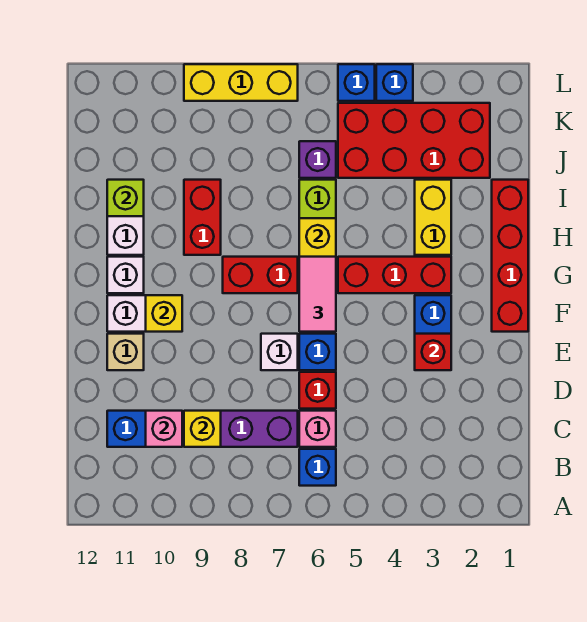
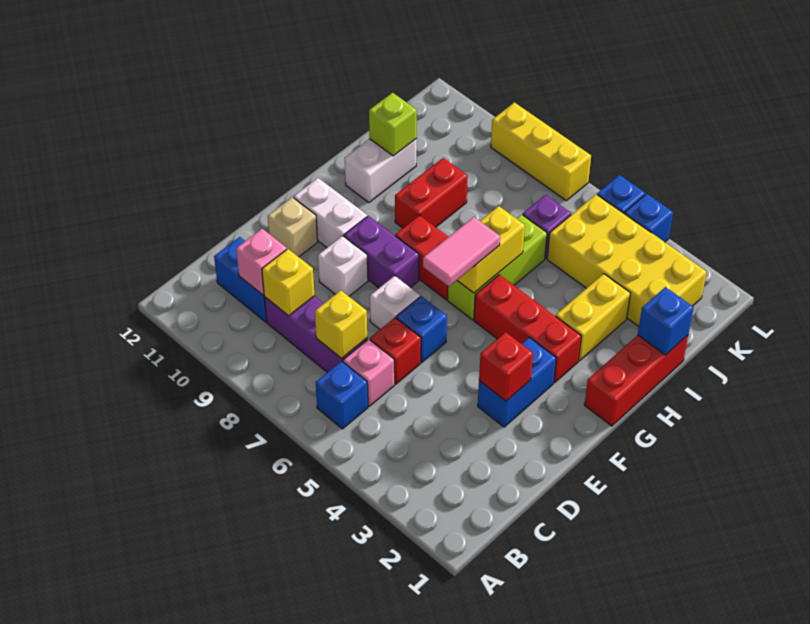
red 1x4 brick [492,180,528,332] -> red 1x3 brick [585,335,688,426]
none -> purple 1x2 brick [344,216,419,288]
yellow 1x1 brick [146,295,182,332] -> yellow 1x1 brick moved to [315,290,367,358]
white 1x1 brick [107,257,144,293] -> white 1x1 brick moved to [318,236,368,296]
none -> blue 1x1 brick [638,287,694,355]
red 2x4 brick [338,103,490,178] -> yellow 2x4 brick [547,194,707,326]

